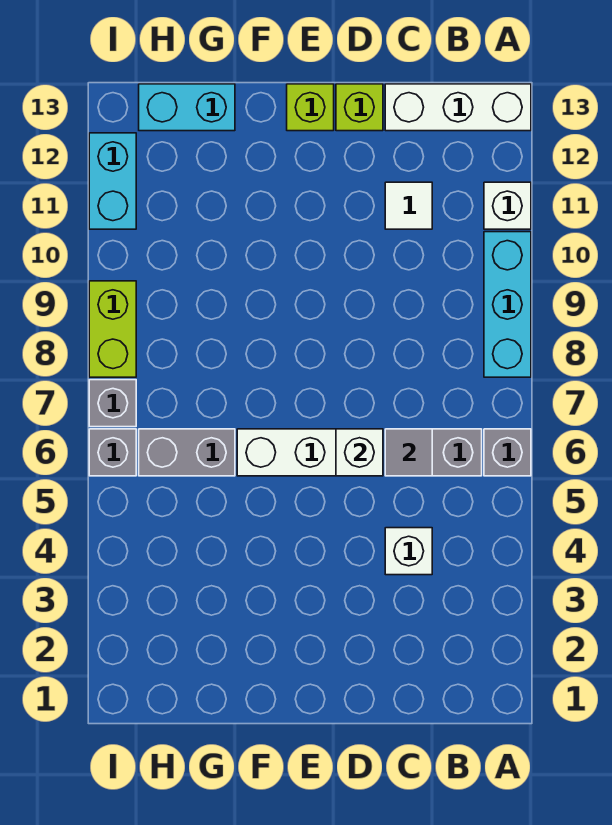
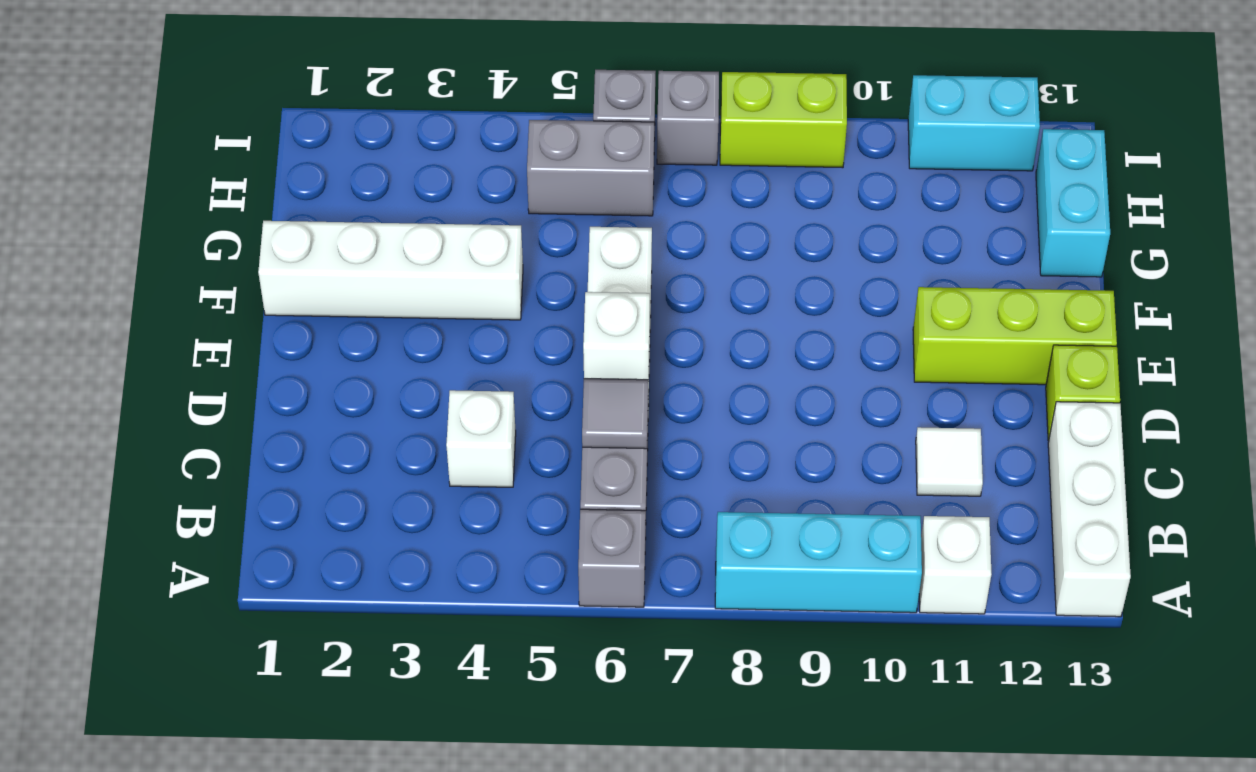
lime 1x1 brick [287,84,334,131] -> lime 1x3 brick [913,287,1117,385]
none -> white 1x4 brick [258,221,523,320]
grey 1x2 brick [139,429,235,476] -> grey 1x2 brick turned to [527,120,654,216]

